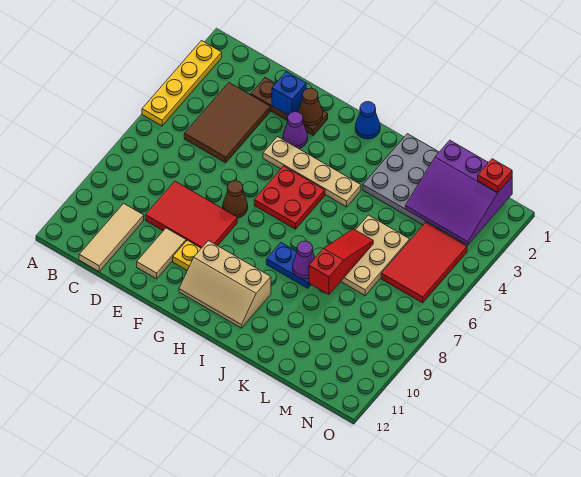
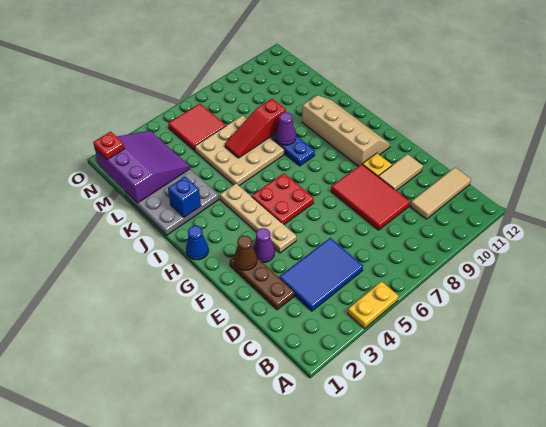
yellow 1x4 plate [142,41,222,126] -> yellow 1x2 plate [348,281,399,329]
brown 2x3 tile [184,83,270,163] -> blue 2x3 tile [279,238,363,311]
blue 1x1 brick [272,72,306,115] -> blue 1x1 brick moved to [168,177,201,217]
brown 1x1 cone [223,181,248,218] -> none
tan 2x3 slope [179,241,271,328] -> tan 2x4 slope [302,95,390,166]
tan 2x3 plate [341,215,410,295] -> tan 3x3 plate [195,116,284,186]
red 2x3 tile [381,223,467,303] -> red 2x2 tile [168,104,226,151]

